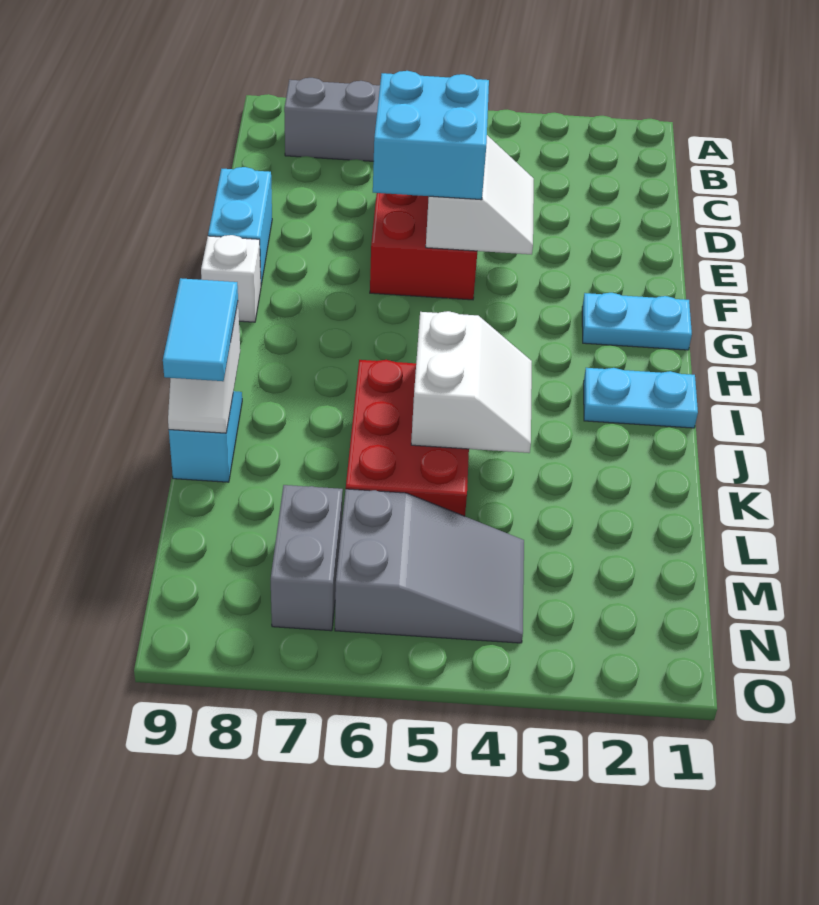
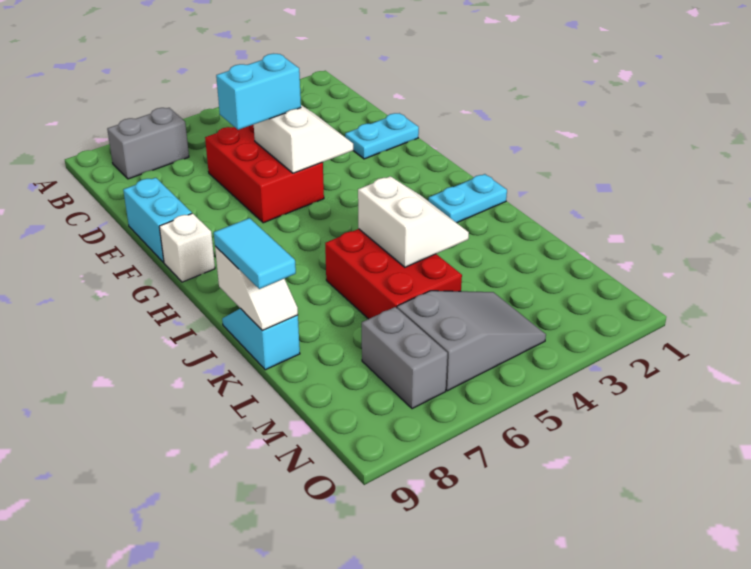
cyan 2x2 brick [373,71,489,200] -> cyan 1x2 brick [216,54,301,130]
cyan 1x2 plate [582,293,692,350] -> cyan 1x2 plate moved to [345,113,419,159]

